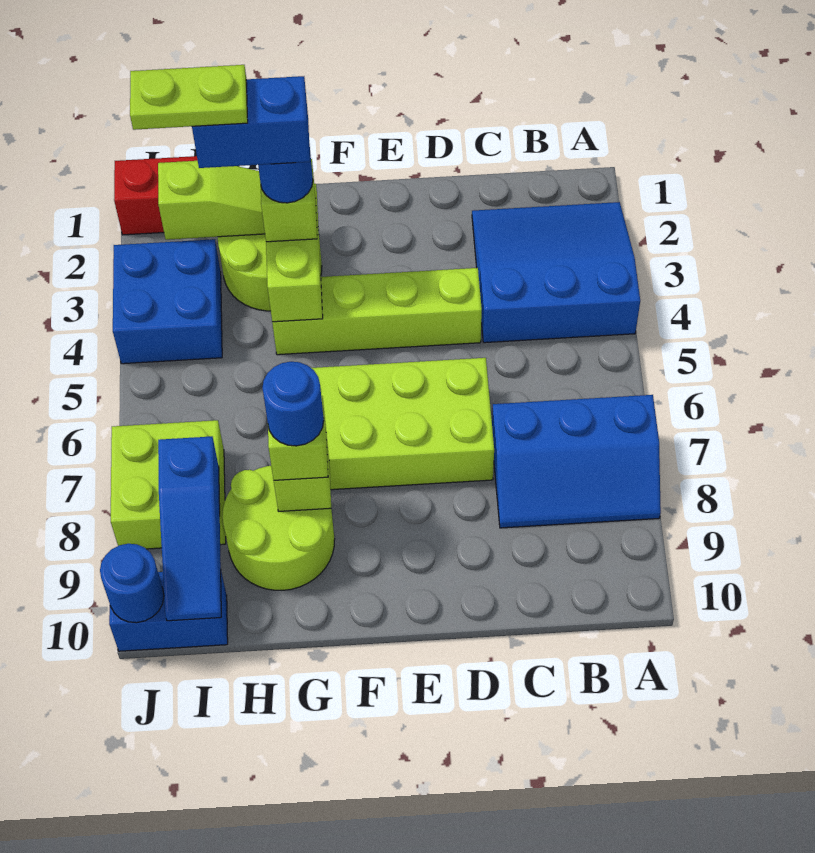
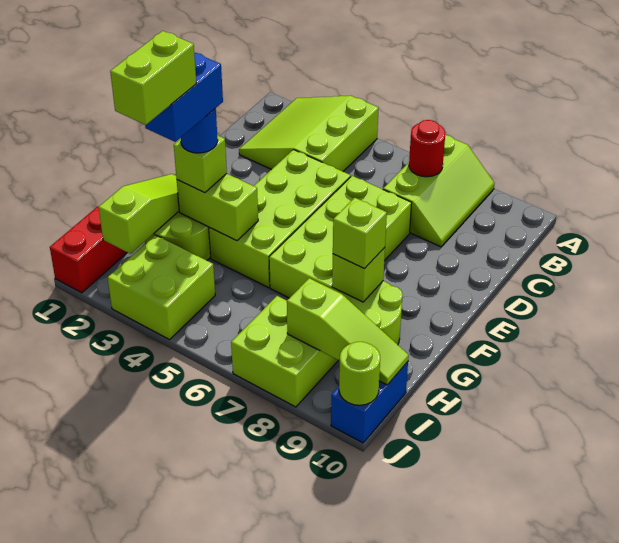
blue 3x3 slope [472,202,640,343] -> lime 3x3 slope [239,96,379,171]
blue 2x3 slope [492,395,661,528] -> lime 2x3 slope [383,135,495,247]
none -> red 1x1 round brick [409,120,445,177]
lime 1x4 brick [272,268,482,355] -> lime 2x4 brick [209,150,351,288]
blue 1x1 round brick [262,362,324,446] -> none
lime 1x2 plate [130,65,248,130] -> lime 1x2 brick [110,31,196,125]
blue 2x2 brick [113,239,222,364] -> lime 2x2 brick [108,235,215,340]
blue 1x3 slope [158,436,221,621] -> lime 1x3 slope [287,278,409,385]
blue 1x1 round brick [100,544,164,623] -> lime 1x1 round brick [339,342,380,405]

